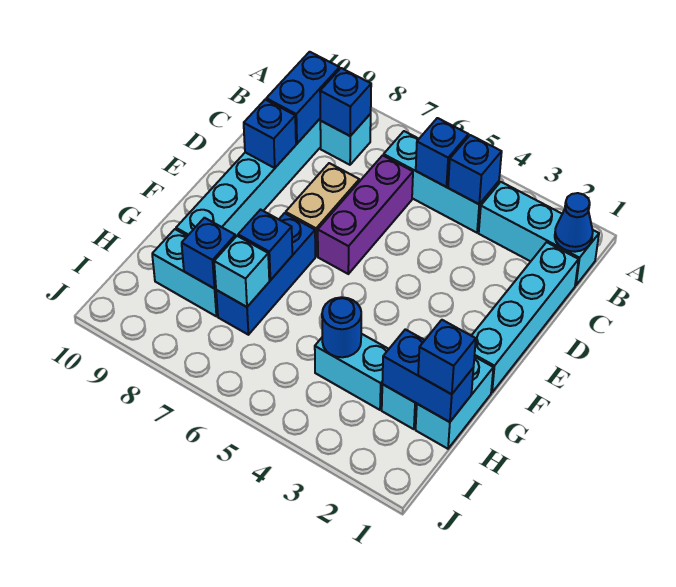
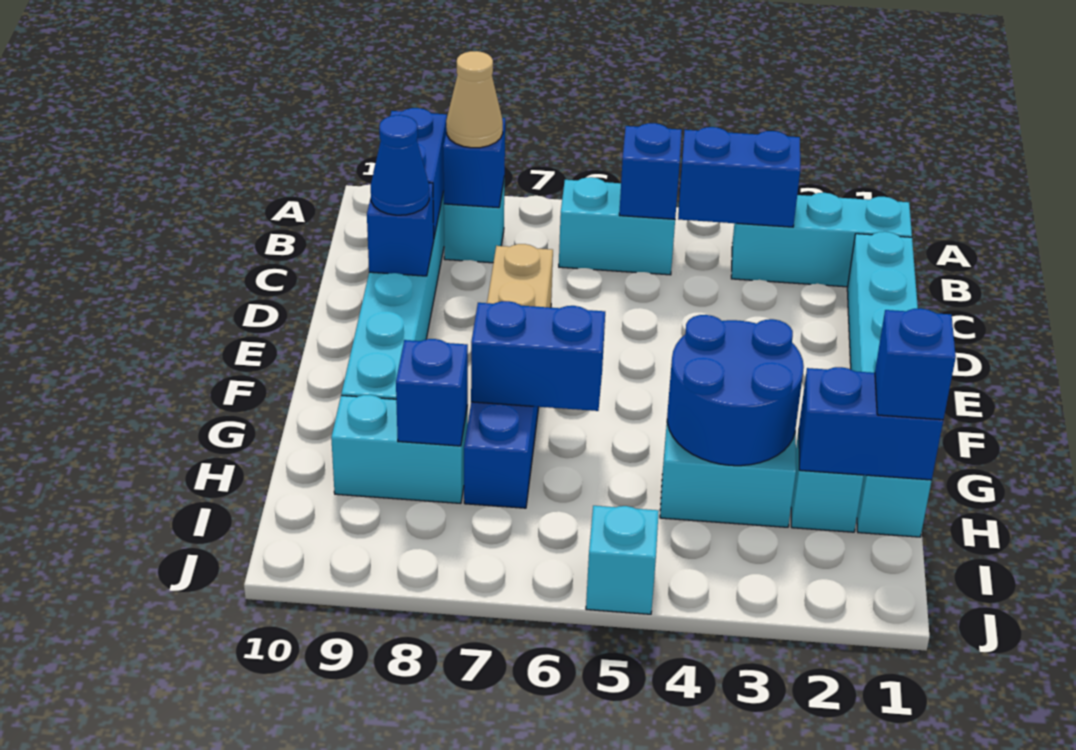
blue 1x1 cone [555,193,593,252] -> blue 1x1 cone moved to [371,115,429,215]
cyan 1x3 brick [384,131,499,233] -> cyan 1x2 brick [559,177,675,275]
blue 1x1 brick [448,135,502,204] -> blue 1x2 brick [678,127,800,227]
none -> tan 1x1 cone [446,51,503,148]
purple 1x3 brick [318,155,413,274] -> none
blue 1x1 brick [238,210,292,280] -> blue 1x2 brick [471,301,605,411]
blue 1x1 round brick [322,297,361,357] -> blue 2x2 round brick [667,315,804,466]
cyan 1x1 brick [214,236,269,307] -> cyan 1x1 brick moved to [586,506,659,614]

